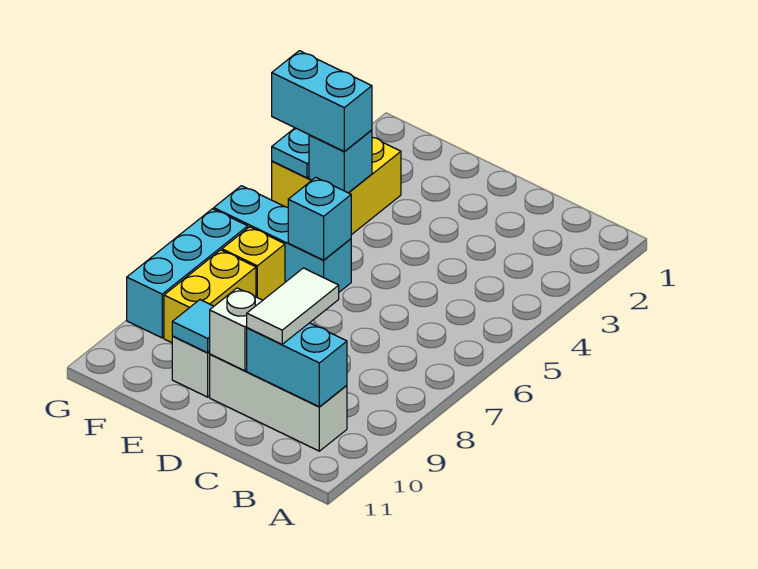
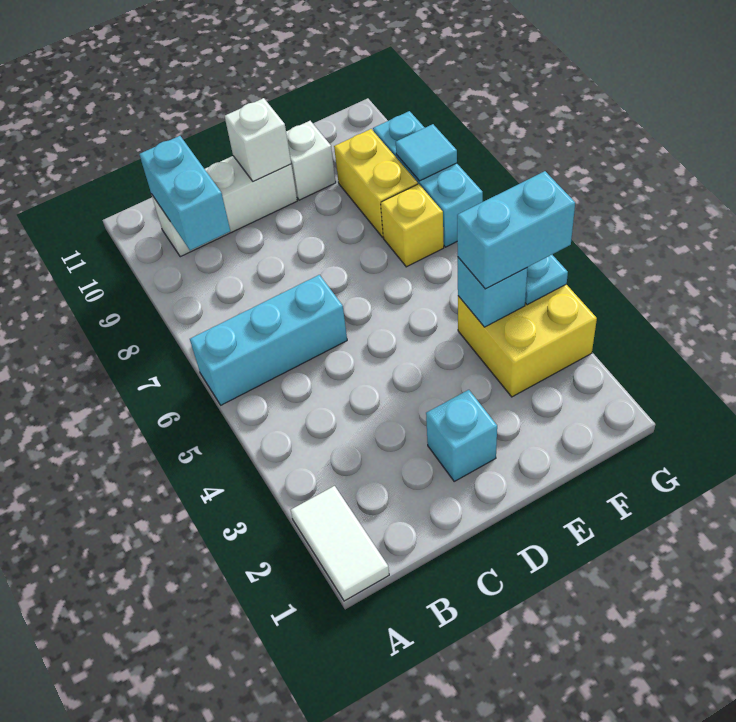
cyan 1x2 brick [247,323,347,407] -> cyan 1x2 brick turned to [139,136,230,250]
white 1x2 tile [247,268,339,344] -> white 1x2 tile moved to [291,486,389,601]
cyan 1x3 brick [214,186,351,292] -> cyan 1x3 brick moved to [190,275,347,405]
cyan 1x1 brick [288,177,351,260] -> cyan 1x1 brick moved to [426,390,497,481]
cyan 1x1 tile [172,300,214,353] -> cyan 1x1 tile moved to [396,124,457,181]

